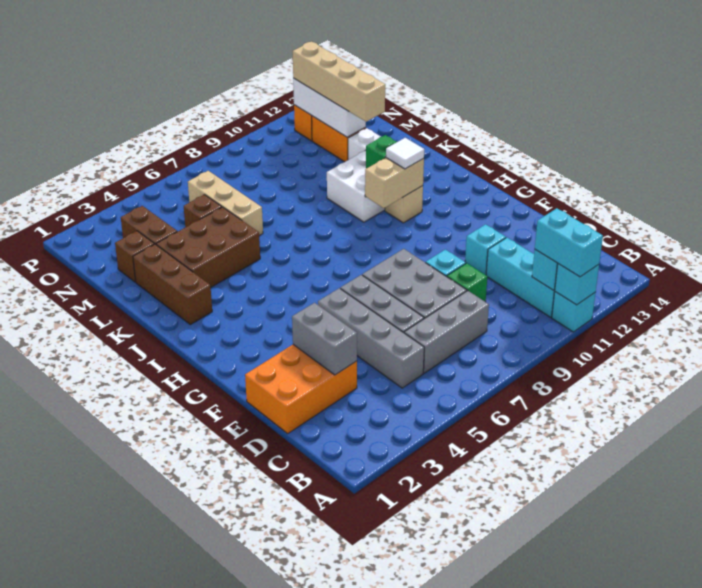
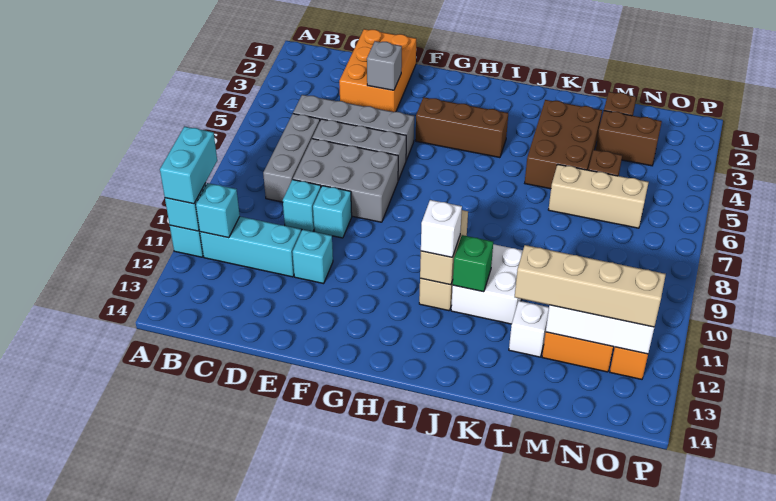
cyan 1x2 brick [535,208,603,277] -> cyan 1x2 brick turned to [160,127,217,204]
grey 1x2 brick [292,303,357,375] -> grey 1x1 brick [367,41,402,90]
green 1x1 brick [447,263,487,302] -> cyan 1x1 brick [283,180,321,232]
white 1x1 tile [386,138,424,169] -> white 1x1 brick [421,200,462,257]
brown 1x3 brick [133,244,212,325] -> brown 1x3 brick moved to [416,97,508,158]

